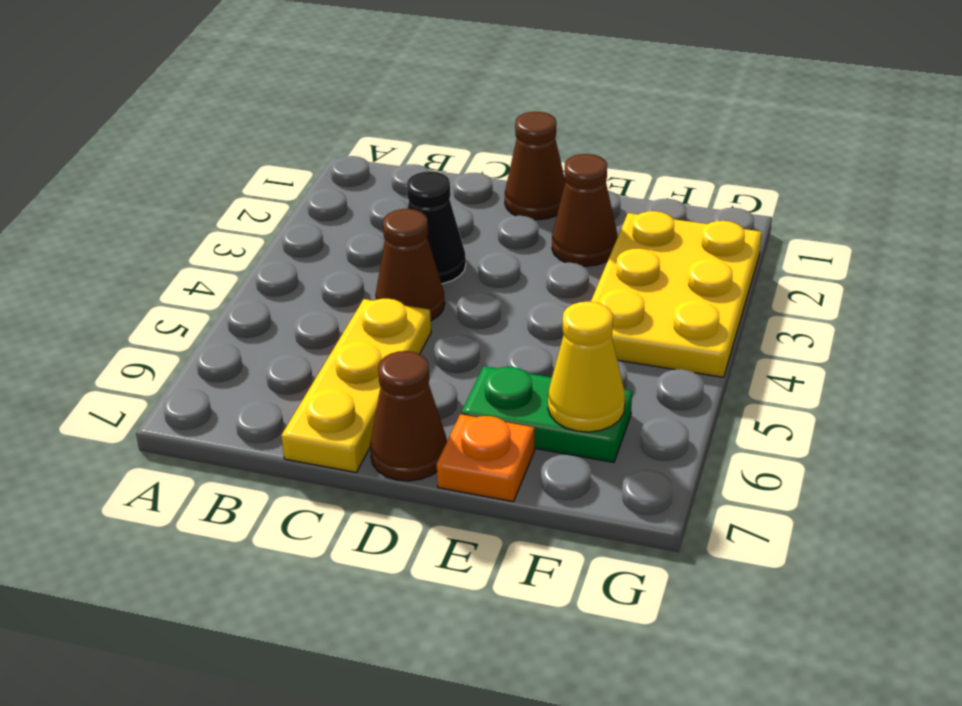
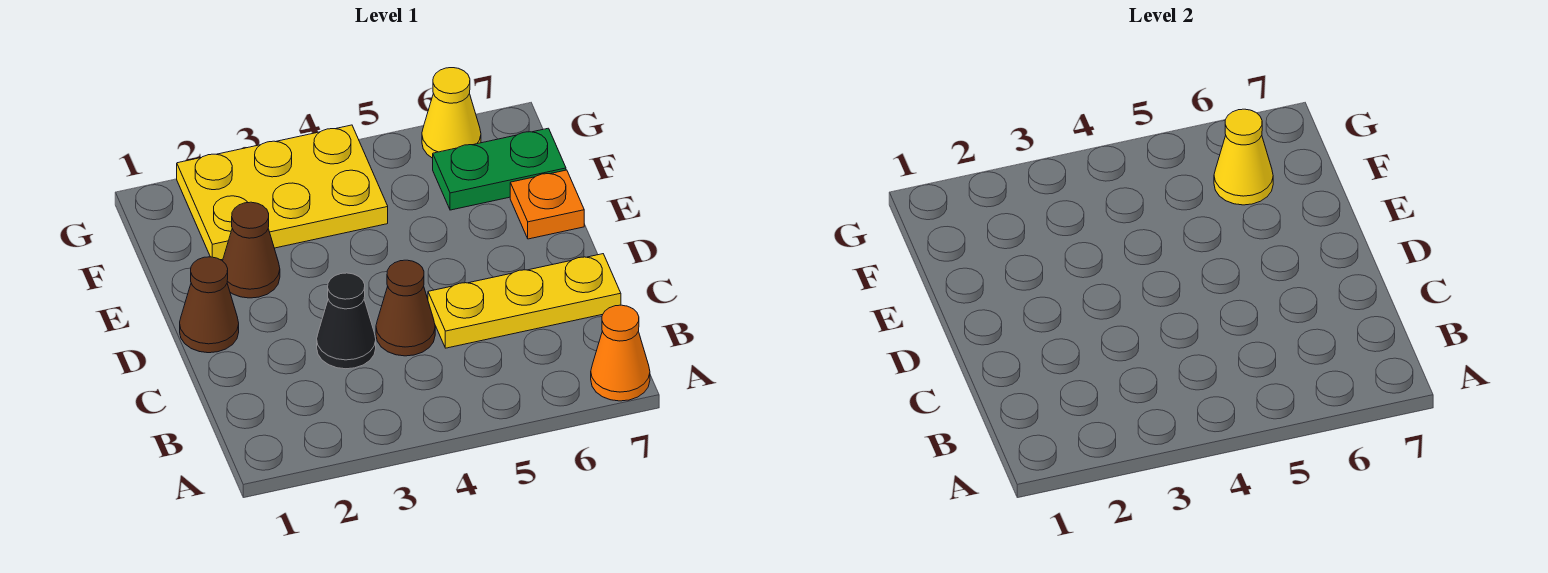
none -> orange 1x1 cone [591,305,650,401]
brown 1x1 cone [370,351,447,481] -> none
green 1x2 plate [461,366,632,462] -> green 1x2 plate turned to [433,128,566,210]
none -> yellow 1x1 cone [422,68,481,158]

